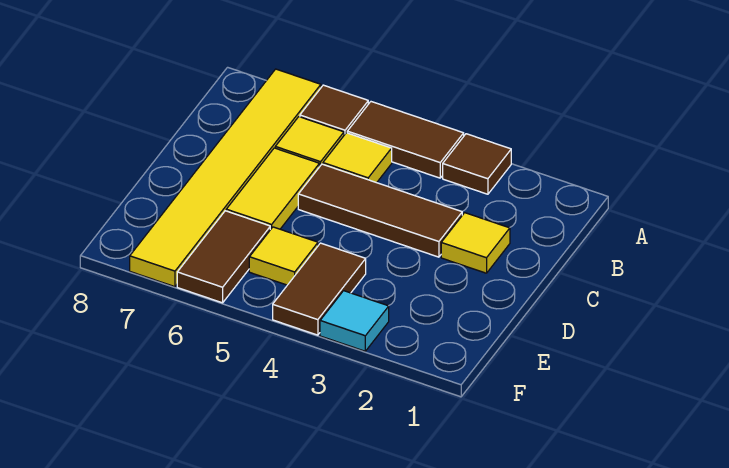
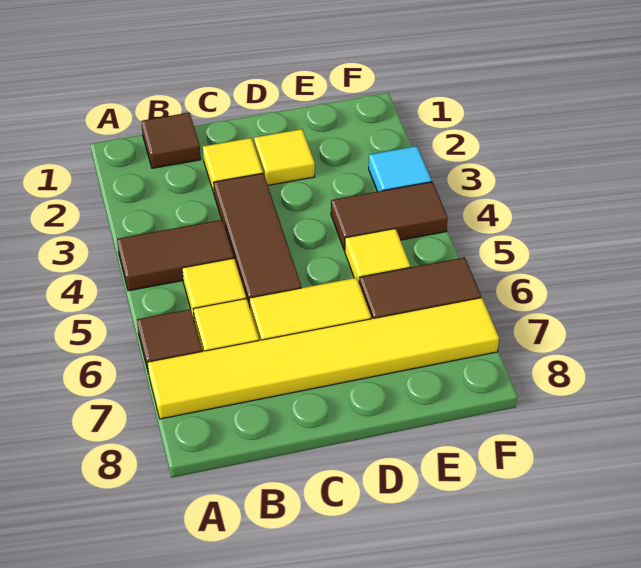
brown 1x1 tile [443,134,511,194] -> brown 1x1 tile moved to [141,113,201,168]
brown 1x2 tile [347,102,464,178] -> brown 1x2 tile turned to [117,220,234,291]
none -> yellow 1x1 tile [254,129,315,185]

